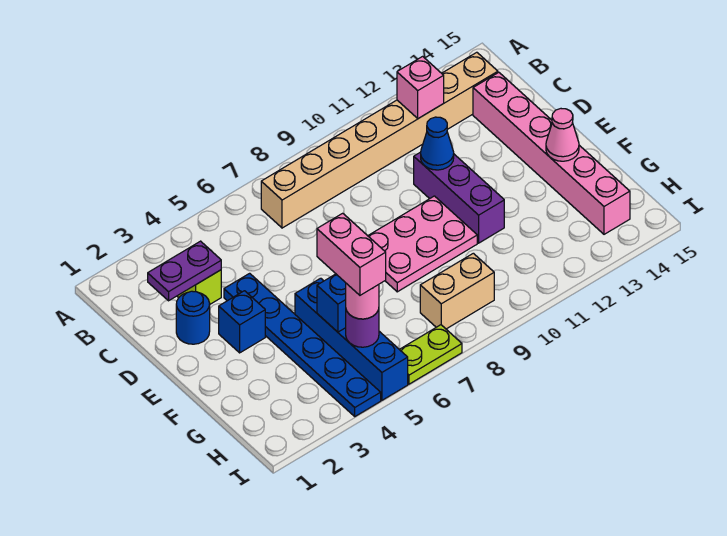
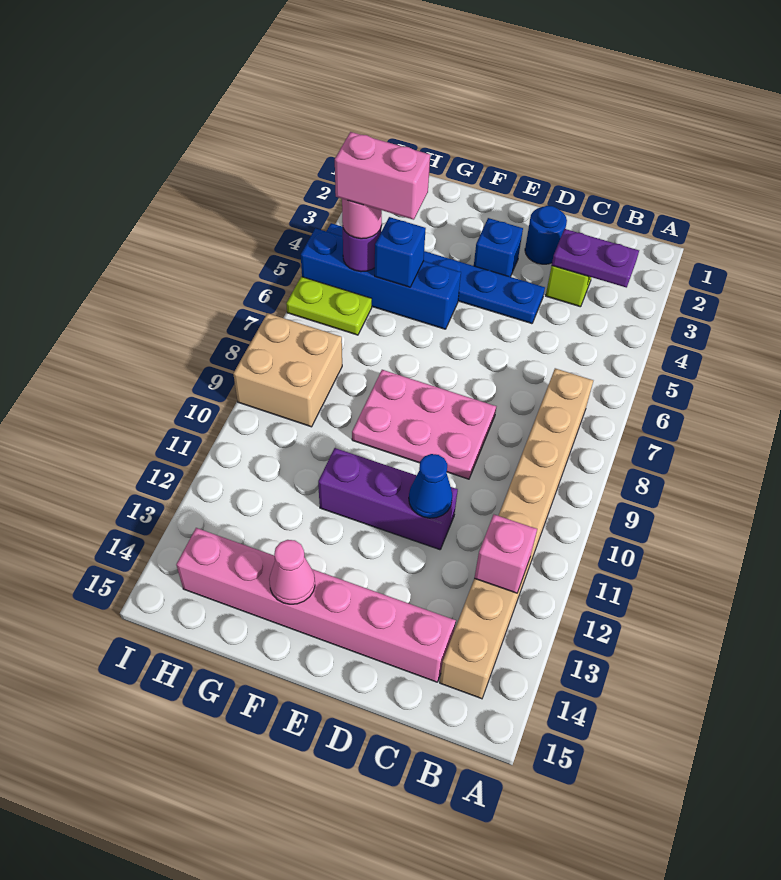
purple 1x2 plate [148,241,221,301] -> purple 1x2 plate turned to [552,229,639,288]
pink 2x3 plate [368,196,477,292] -> pink 2x3 plate turned to [352,370,497,479]
tan 1x2 brick [420,253,494,329] -> tan 2x2 brick [233,313,342,427]
lime 1x2 plate [399,325,462,384] -> lime 1x2 plate turned to [286,277,372,335]

